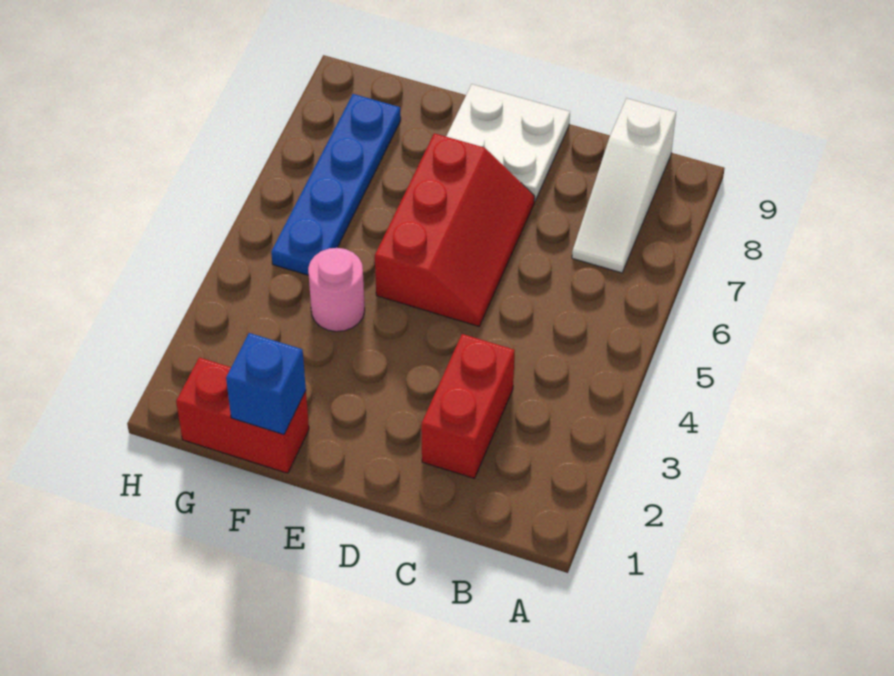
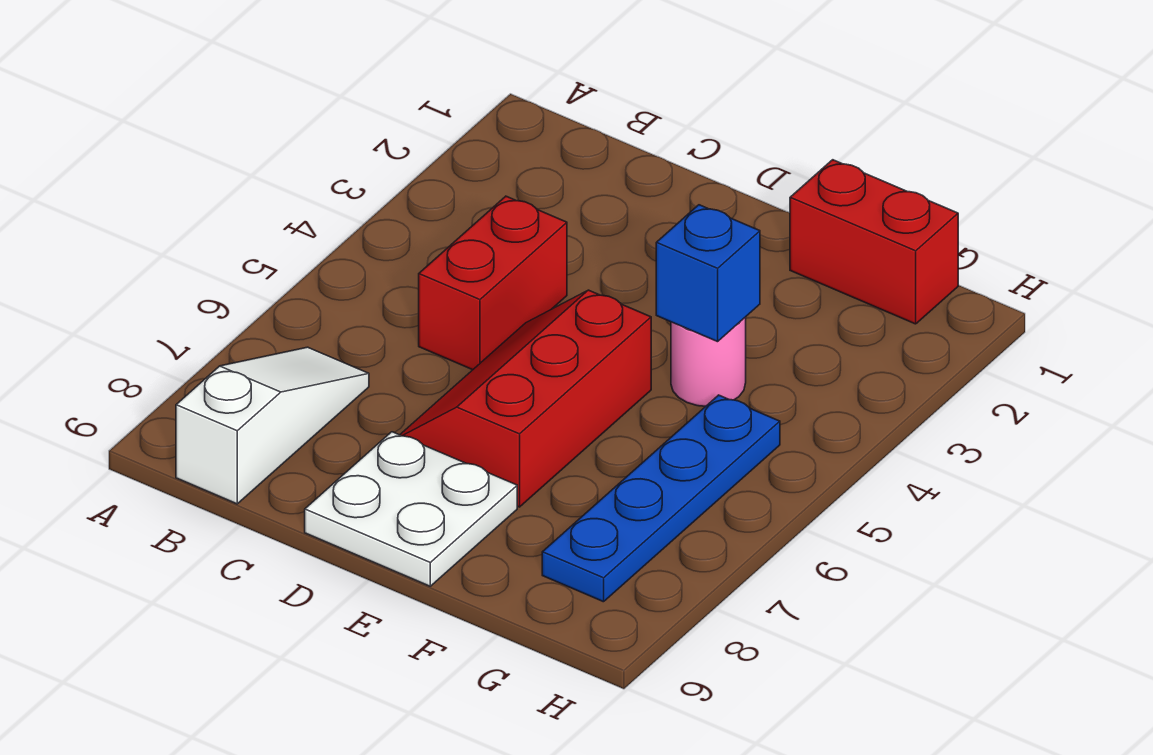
red 1x2 brick [421,334,515,479] -> red 1x2 brick moved to [419,196,567,370]
blue 1x1 brick [226,333,306,435] -> blue 1x1 brick moved to [656,205,760,342]

